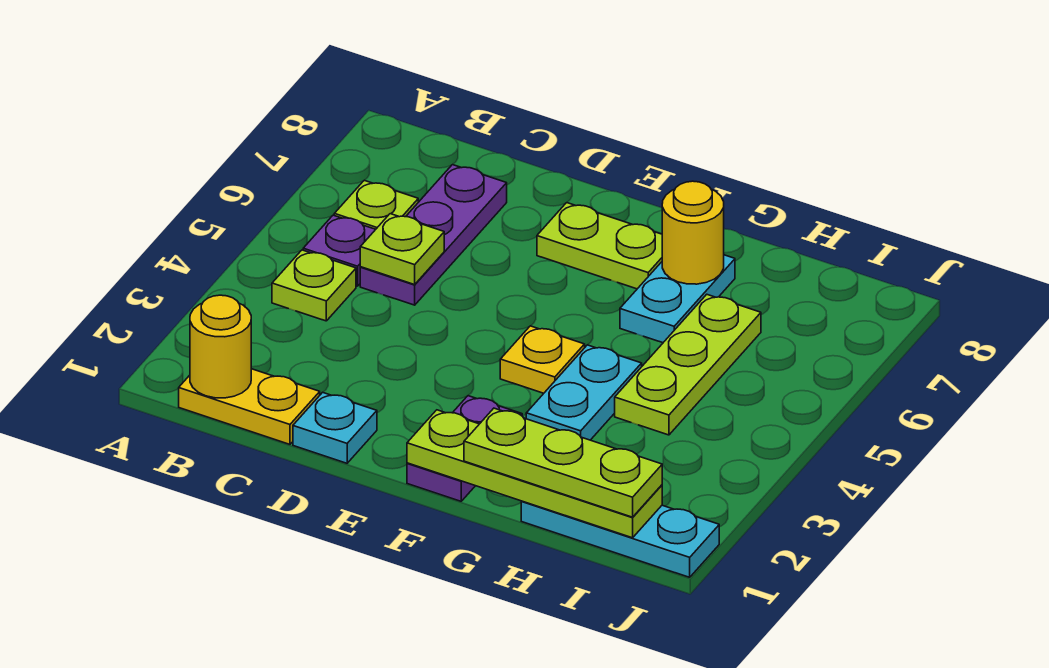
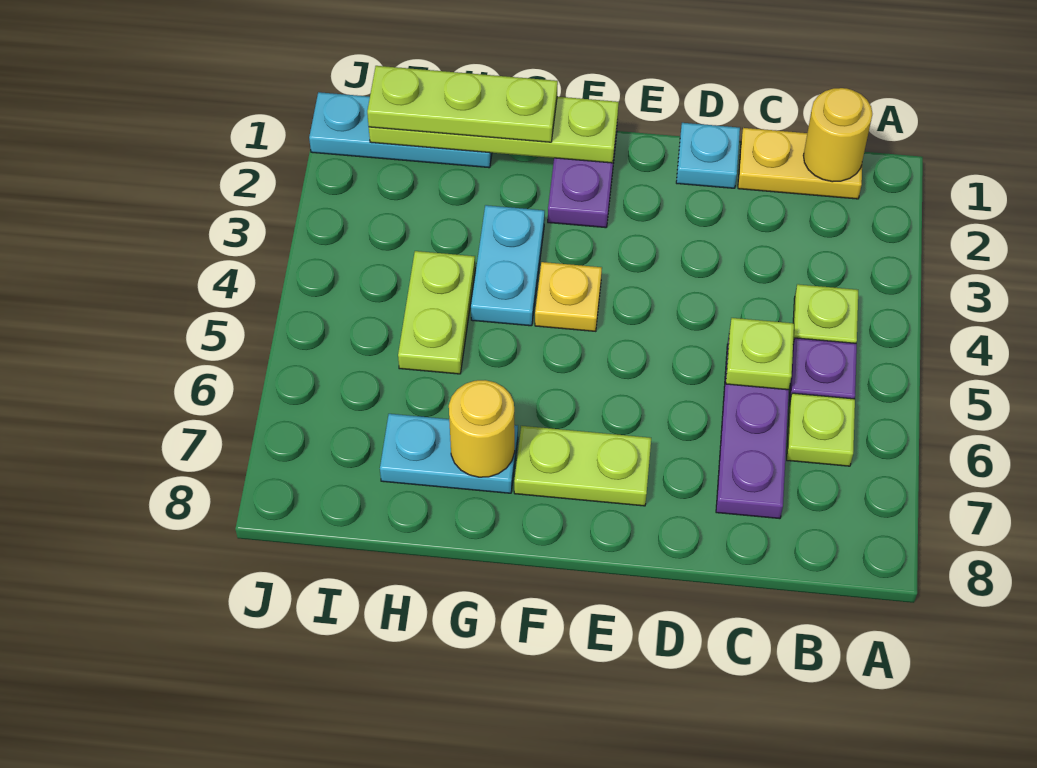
cyan 1x2 plate [620,255,735,343] -> cyan 1x2 plate turned to [380,414,518,493]
lime 1x3 plate [615,294,761,435] -> lime 1x2 plate [398,251,475,374]

